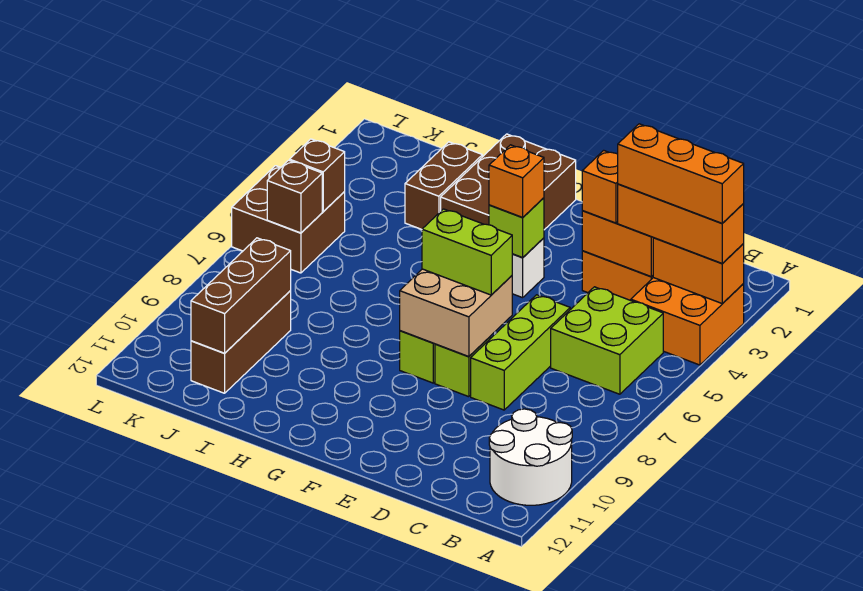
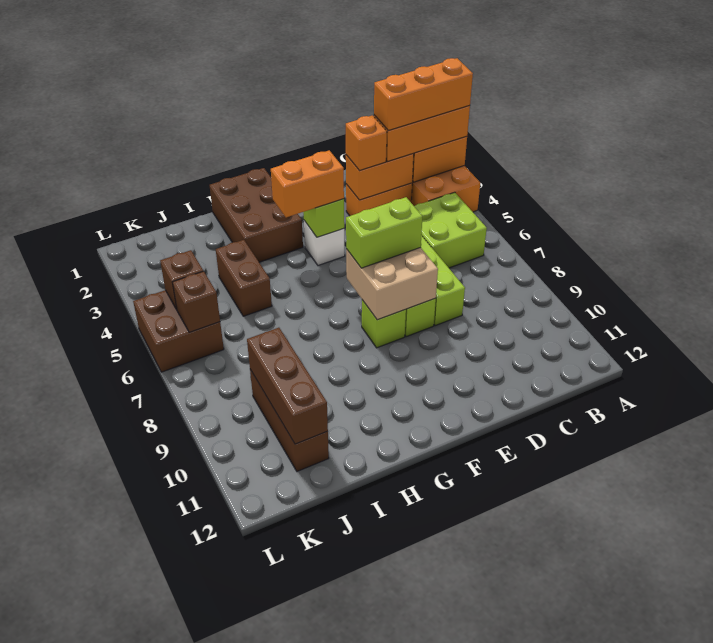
white 2x2 round brick [489,409,572,505] -> none
orange 1x1 brick [489,145,544,218] -> orange 1x2 brick [271,150,344,217]
brown 1x2 brick [405,142,482,229] -> brown 1x2 brick moved to [216,240,272,316]

